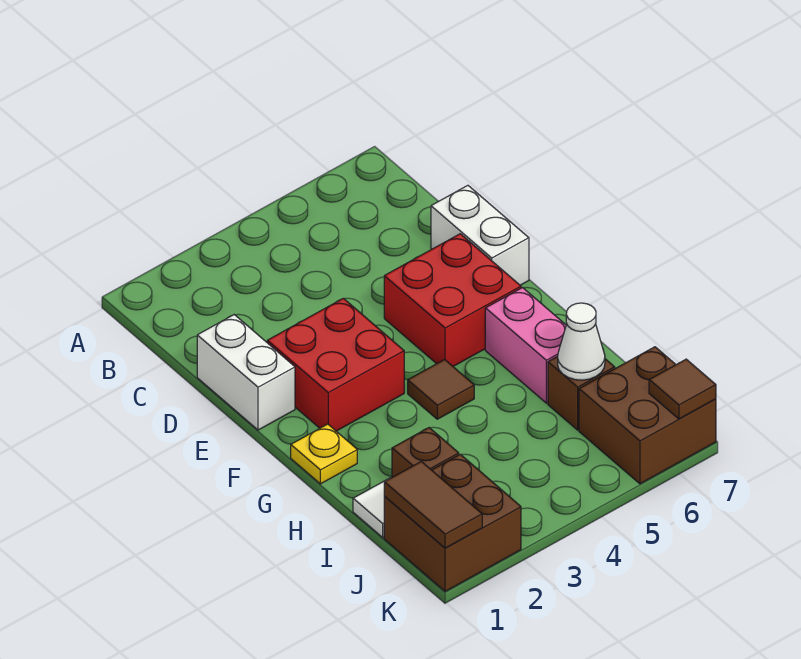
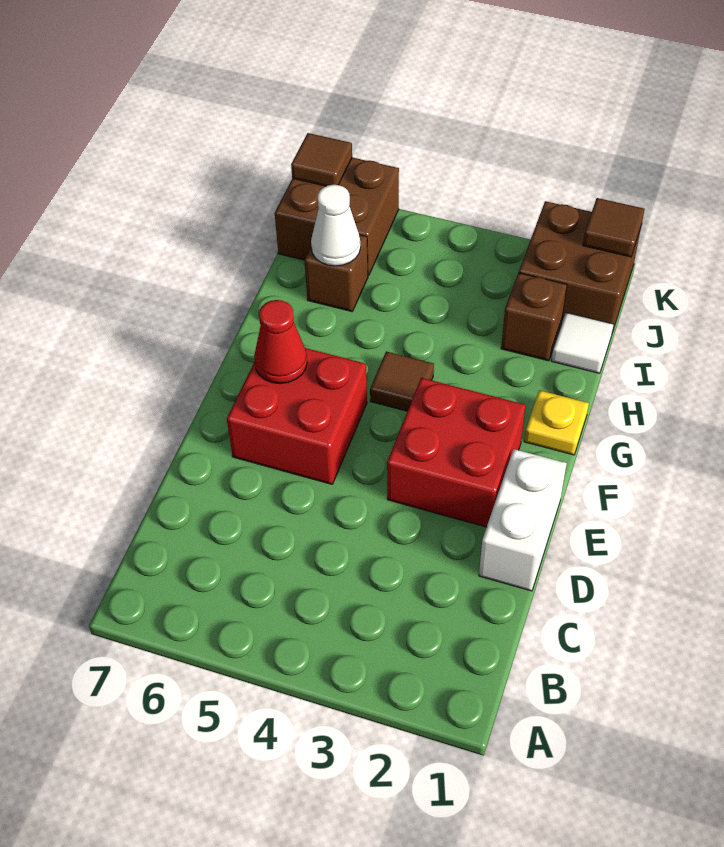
white 1x2 brick [431,185,529,285] -> none
none -> red 1x1 cone [254,300,307,384]
pink 1x2 brick [485,288,566,403] -> none
brown 1x2 tile [384,461,482,548] -> brown 1x1 tile [583,198,645,257]

